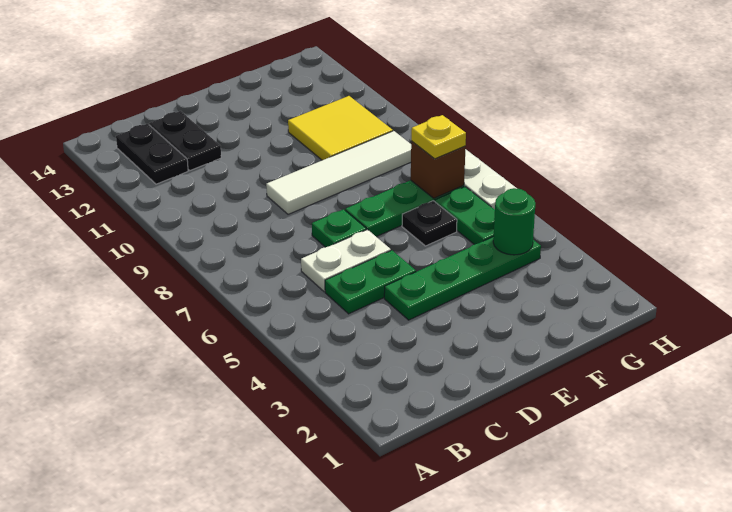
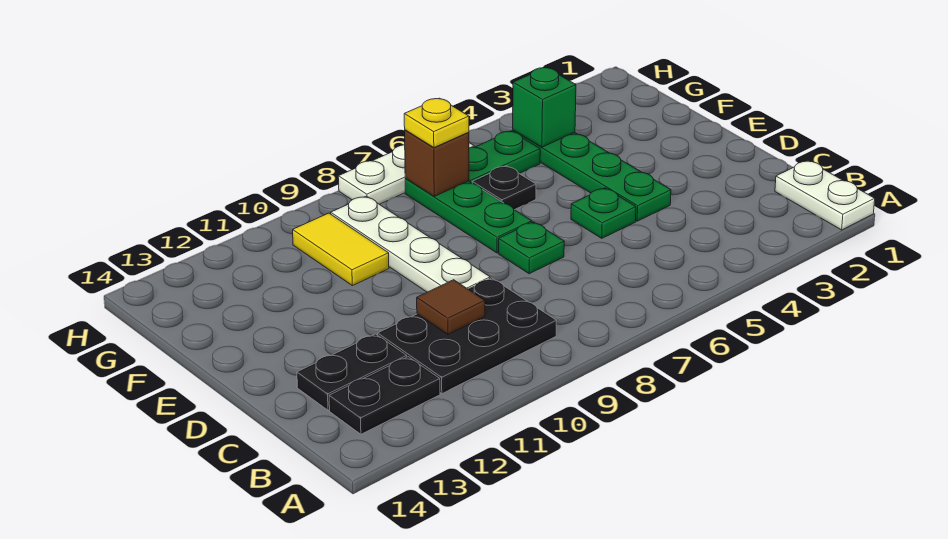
none -> black 2x3 plate [378,278,556,394]
green 1x2 plate [325,250,416,314] -> green 1x1 plate [571,188,636,238]
white 1x2 plate [301,230,391,292] -> white 1x2 plate moved to [775,161,875,230]
none -> brown 1x1 tile [417,280,485,334]
white 1x4 tile [266,131,411,214] -> white 1x4 plate [331,196,490,292]
yellow 2x2 tile [288,96,393,160] -> yellow 1x2 tile [293,213,389,286]
green 1x1 round brick [493,188,535,255] -> green 1x1 brick [513,68,576,147]

